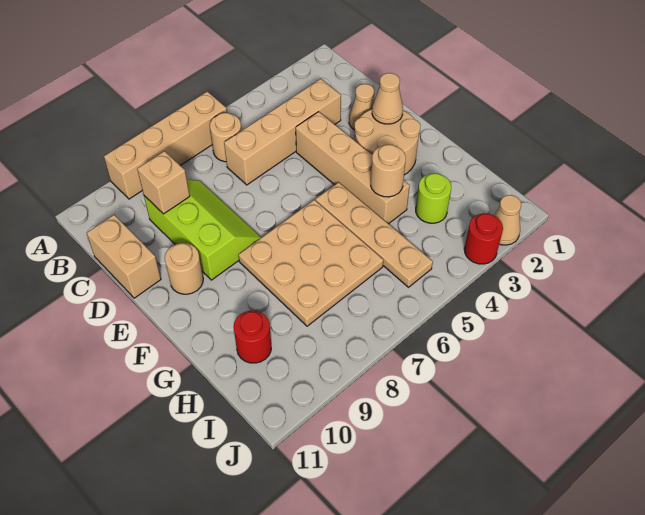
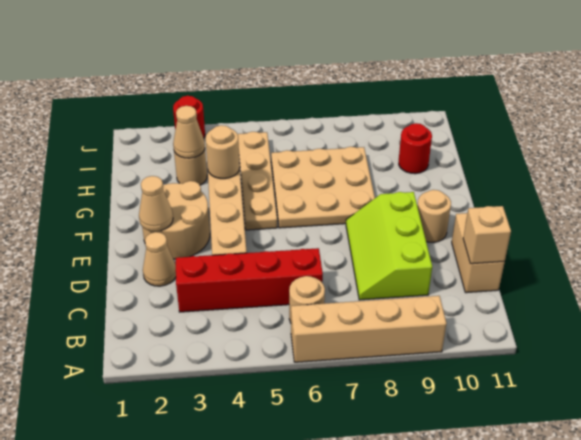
tan 1x4 brick [224,79,341,185] -> red 1x4 brick [176,248,323,312]
tan 1x1 brick [137,151,190,214] -> tan 1x1 brick moved to [463,206,511,264]
lime 1x1 round brick [416,174,451,223] -> tan 1x1 round brick [174,150,207,185]
tan 1x1 cone [494,195,521,245] -> tan 1x1 cone moved to [173,106,205,158]

